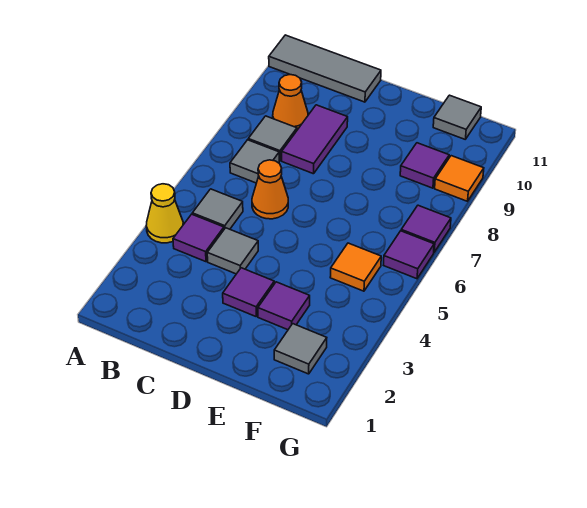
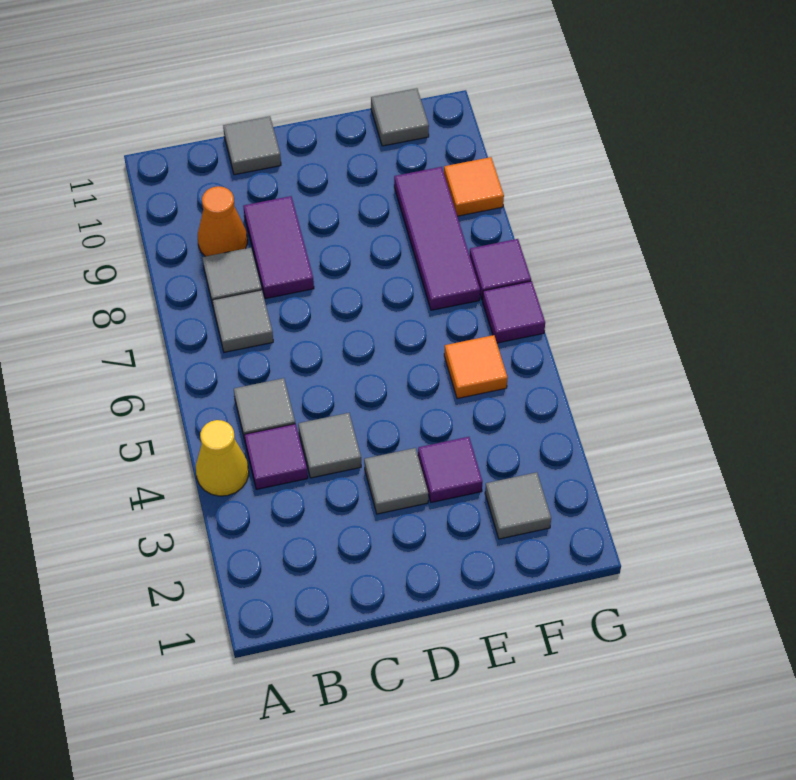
grey 1x3 tile [269,35,381,102] -> grey 1x1 tile [223,116,281,175]
orange 1x1 cone [252,160,288,219] -> none
purple 1x1 tile [223,268,274,316] -> grey 1x1 tile [364,448,428,514]
purple 1x1 tile [400,143,449,188] -> purple 1x3 tile [394,167,480,310]

